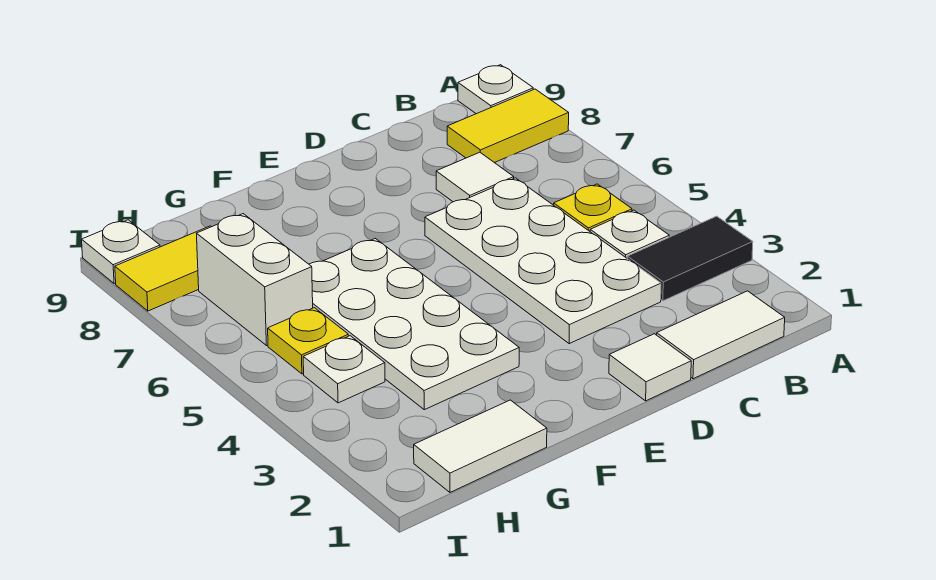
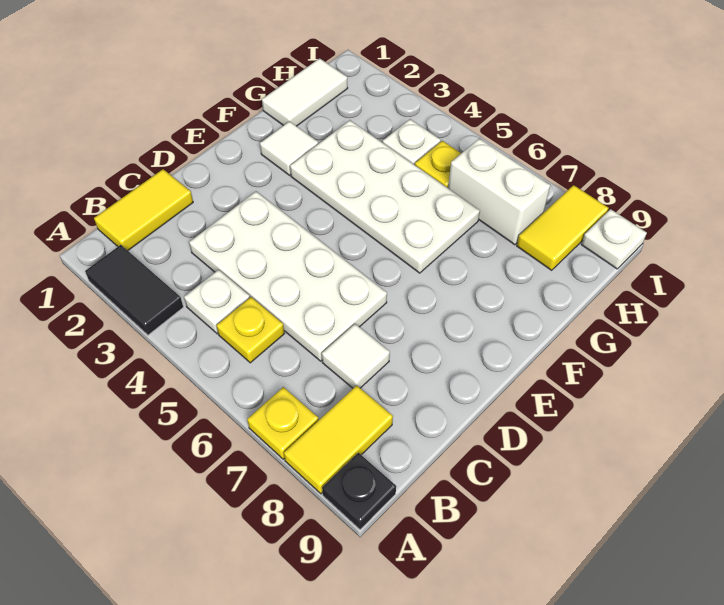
black 1x2 tile [627,216,753,301] -> black 1x2 tile turned to [85,245,183,335]
none -> yellow 1x1 plate [247,387,318,459]
white 1x1 plate [458,65,533,114] -> black 1x1 plate [322,453,396,530]
white 1x2 tile [657,291,785,379] -> yellow 1x2 tile [94,169,193,250]
white 1x1 tile [609,334,691,401] -> white 1x1 tile moved to [260,121,318,175]

